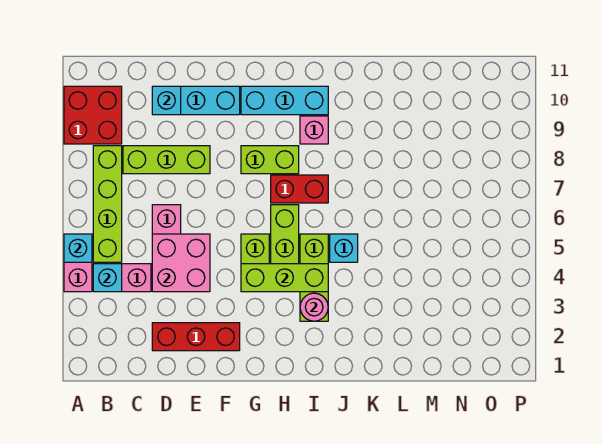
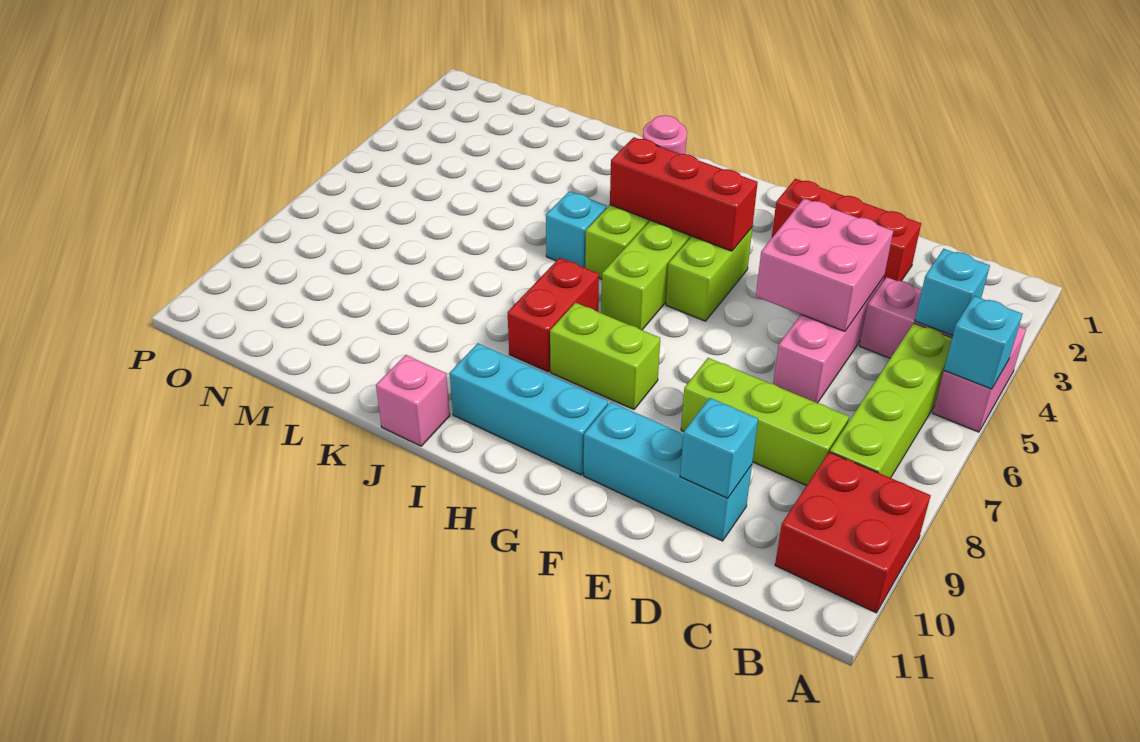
lime 1x3 brick [241,264,328,292] -> red 1x3 brick [610,137,758,251]
red 1x2 brick [271,175,328,203] -> red 1x2 brick turned to [508,258,599,372]
pink 1x1 brick [300,116,328,144] -> pink 1x1 brick moved to [376,355,450,446]

